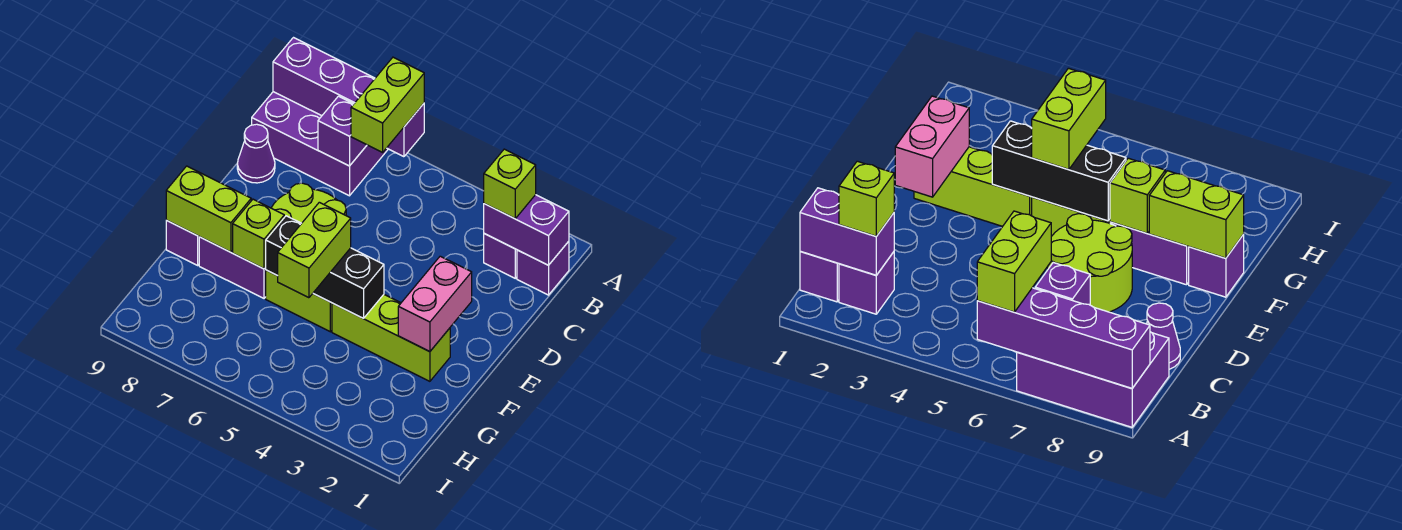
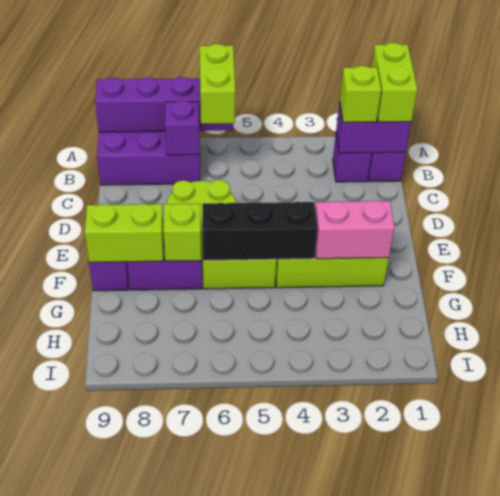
purple 1x1 cone [237,124,275,183] -> none
pink 1x2 brick [398,256,472,352] -> pink 1x2 brick turned to [315,201,395,259]
lime 1x2 brick [278,202,351,298] -> lime 1x2 brick moved to [372,43,417,122]

